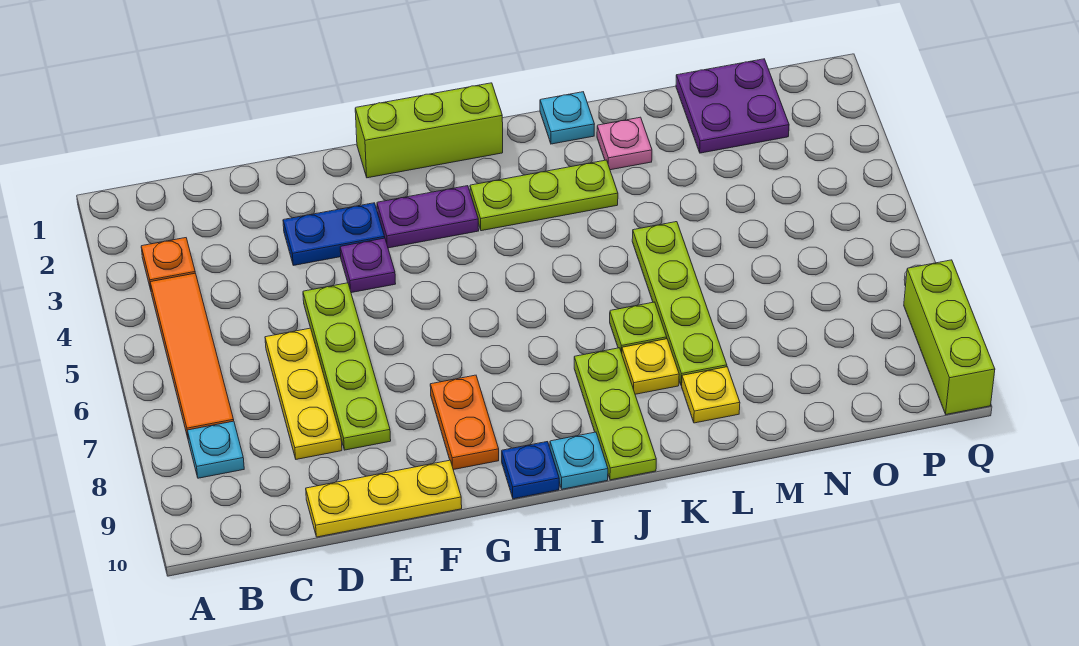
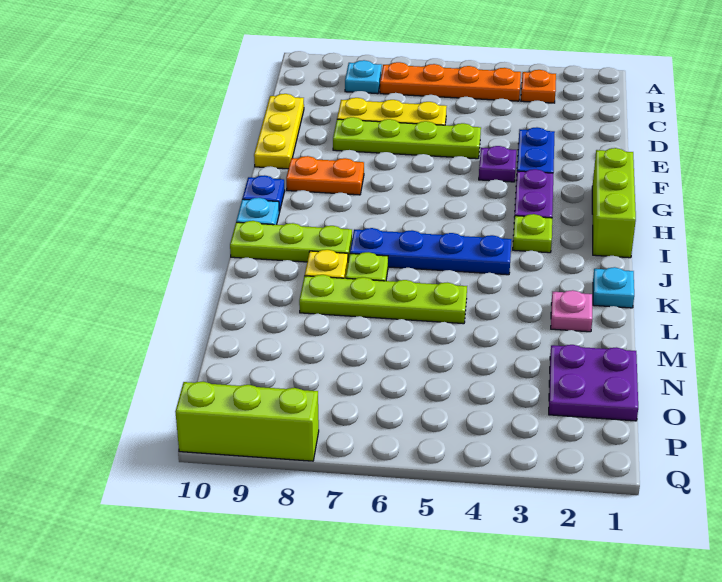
orange 1x4 tile [150,273,234,438] -> orange 1x4 plate [380,62,521,101]
lime 1x3 plate [470,160,618,231] -> lime 1x1 plate [513,214,552,253]
none -> blue 1x4 plate [350,228,512,275]
yellow 1x1 plate [682,367,740,423] -> none

